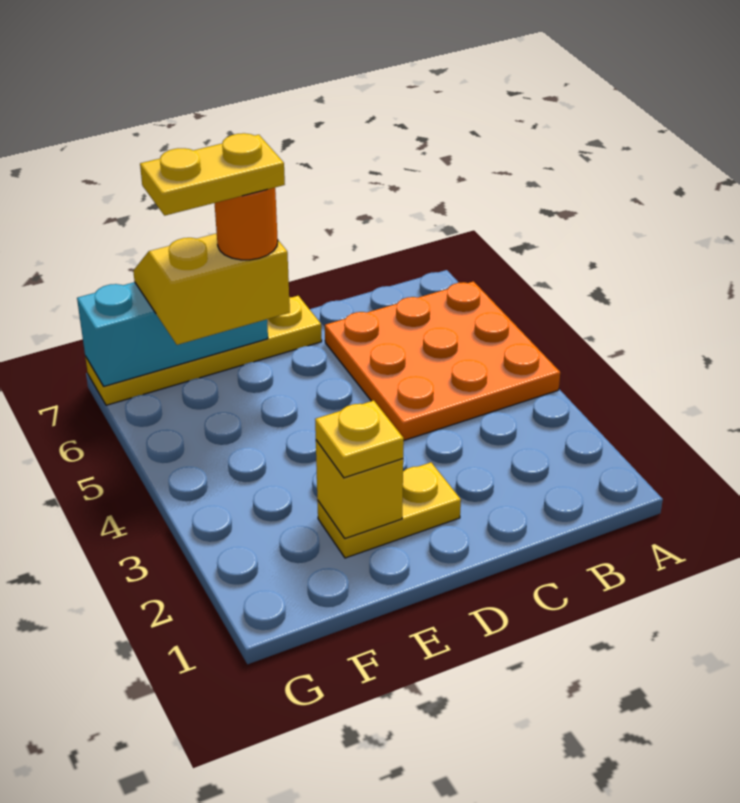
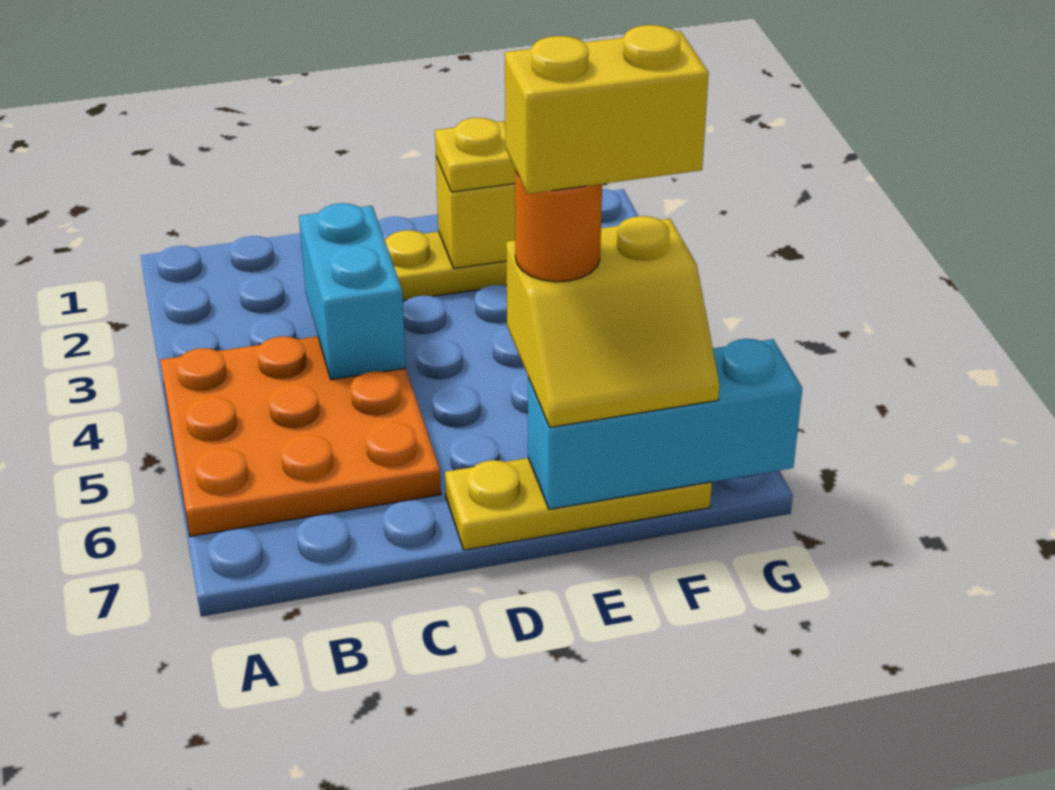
none -> cyan 1x2 brick [299,203,406,380]
yellow 1x4 plate [85,296,322,405] -> yellow 1x3 plate [445,458,712,550]
yellow 1x2 plate [140,133,285,216] -> yellow 1x2 brick [505,25,709,194]

